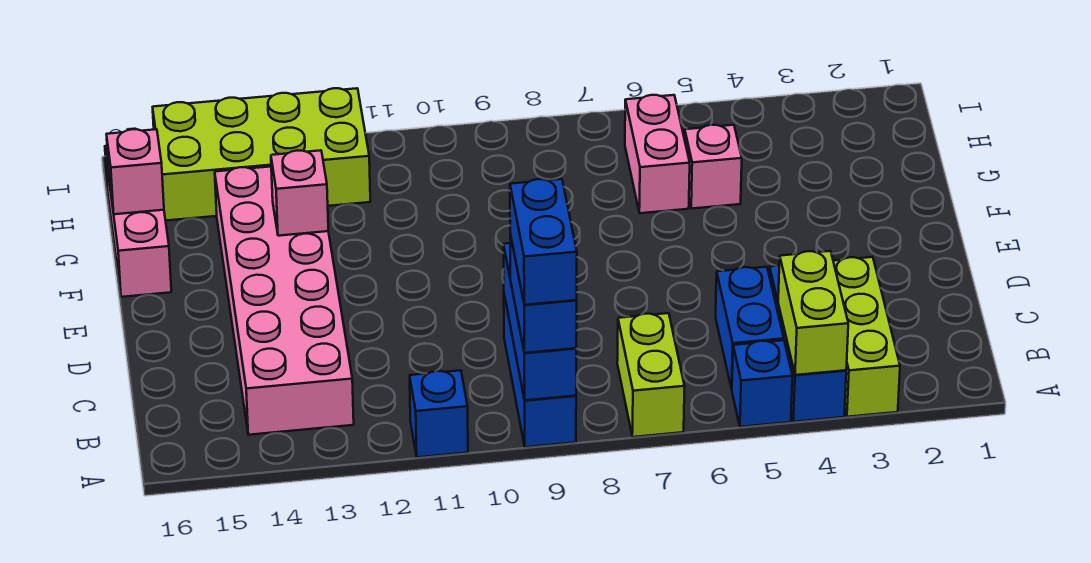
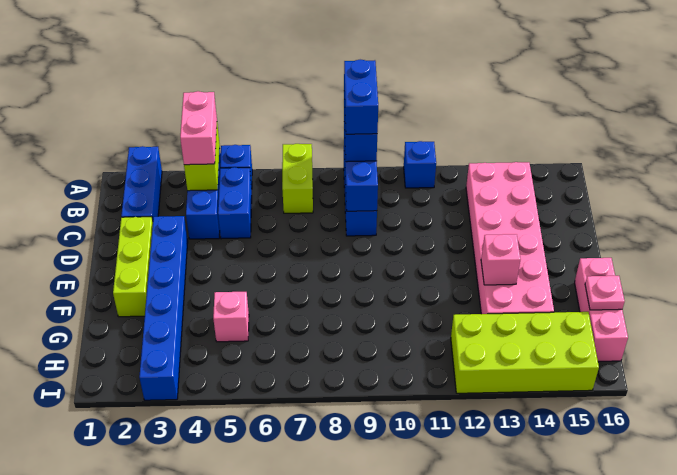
none -> blue 1x3 brick [121,146,162,219]
lime 1x3 brick [833,257,900,417] -> lime 1x3 brick moved to [113,217,153,317]
none -> blue 1x6 brick [139,216,188,400]
pink 1x2 brick [625,95,690,213] -> pink 1x2 brick moved to [180,91,217,165]
pink 1x1 brick [106,129,164,214] -> pink 1x1 plate [585,276,625,310]

